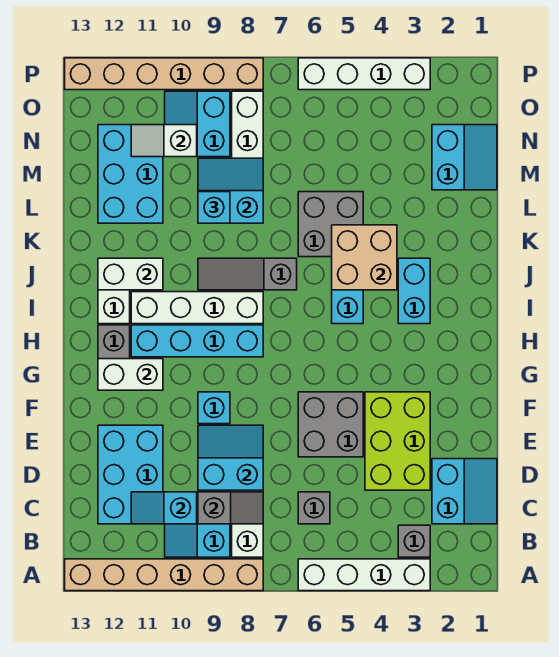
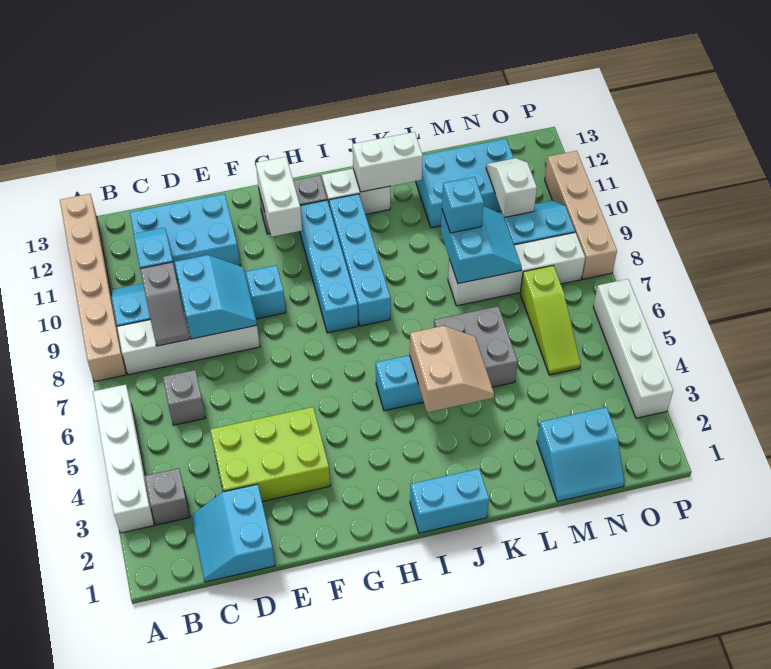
cyan 2x2 slope [432,459,497,524] -> cyan 2x2 slope turned to [191,484,275,582]
grey 2x2 brick [298,392,363,457] -> none
cyan 1x2 brick [398,258,430,324] -> cyan 1x2 brick moved to [410,469,489,533]
white 1x4 brick [131,292,263,324] -> cyan 1x4 brick [329,194,391,326]
tan 2x2 brick [332,225,397,290] -> tan 2x2 slope [410,326,494,412]
grey 1x3 slope [198,258,297,290] -> none
white 1x2 brick [98,258,163,290] -> white 1x2 brick turned to [353,132,423,192]
none -> lime 1x3 slope [520,265,581,375]
tan 1x6 brick [65,58,263,90] -> tan 1x4 brick [545,151,617,279]

